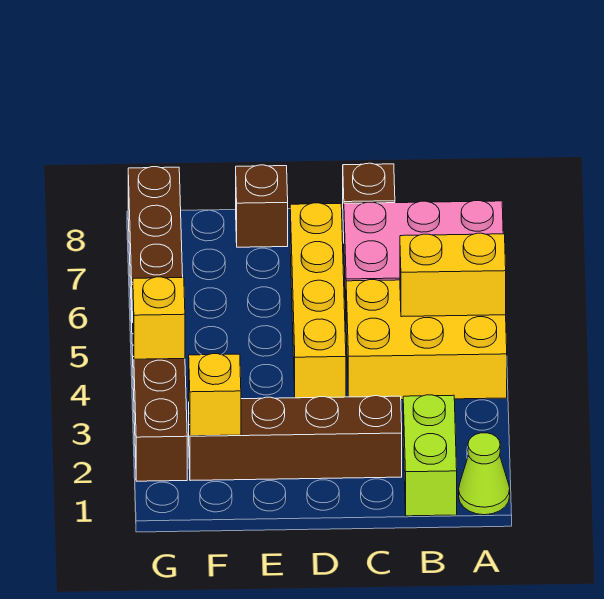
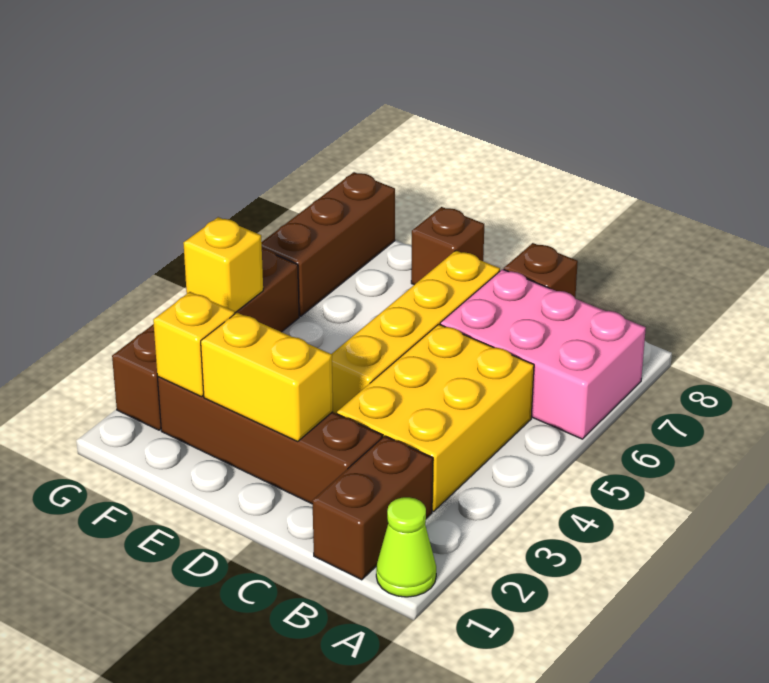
yellow 2x3 brick [346,280,507,400] -> yellow 2x3 brick turned to [337,324,534,512]
yellow 1x2 brick [400,233,506,317] -> yellow 1x2 brick moved to [201,313,333,441]
lime 1x2 brick [403,395,457,516] -> brown 1x2 brick [312,436,433,580]

